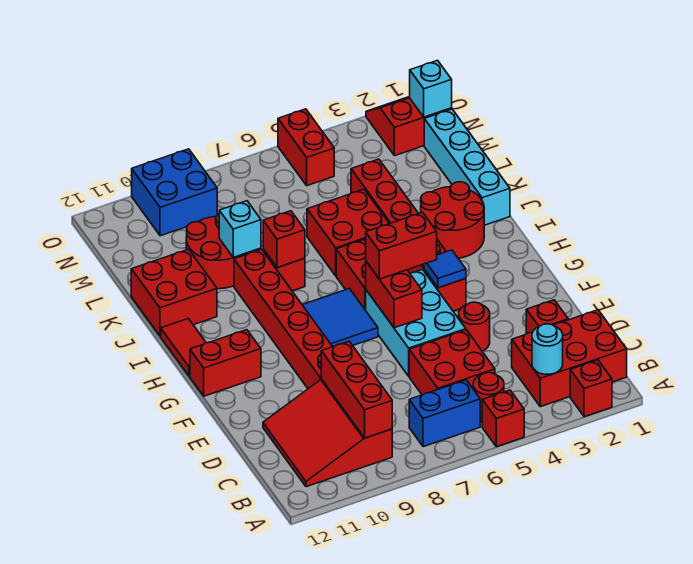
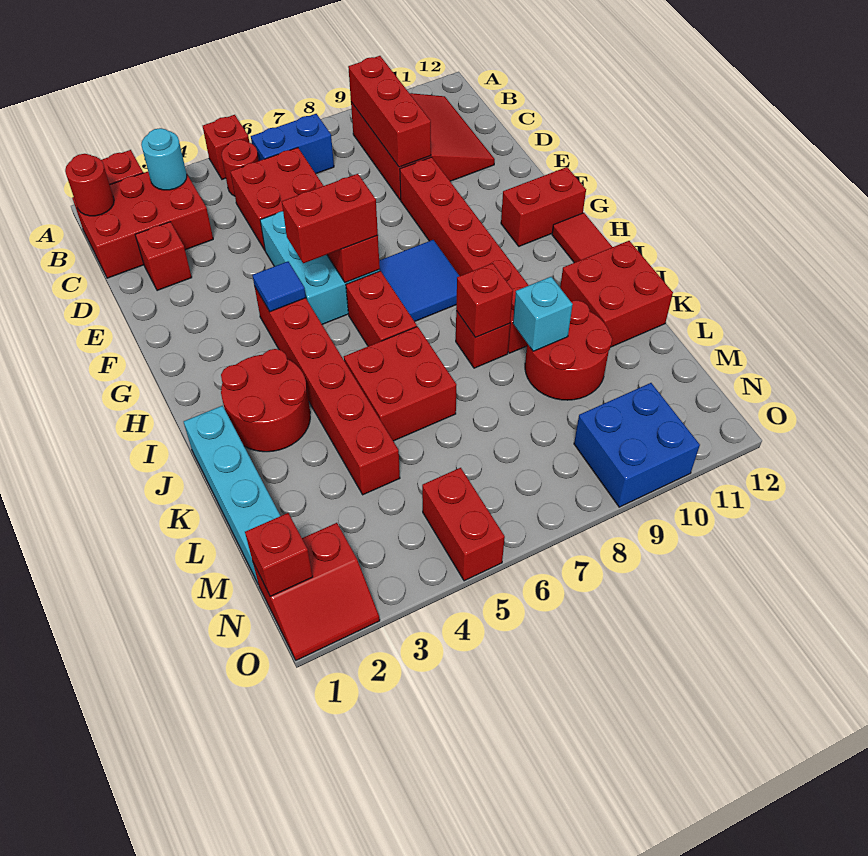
red 1x1 round brick [459,302,490,351] -> red 1x1 round brick moved to [65,154,114,216]
cyan 1x1 brick [410,60,452,117] -> red 1x1 brick [245,513,313,596]

